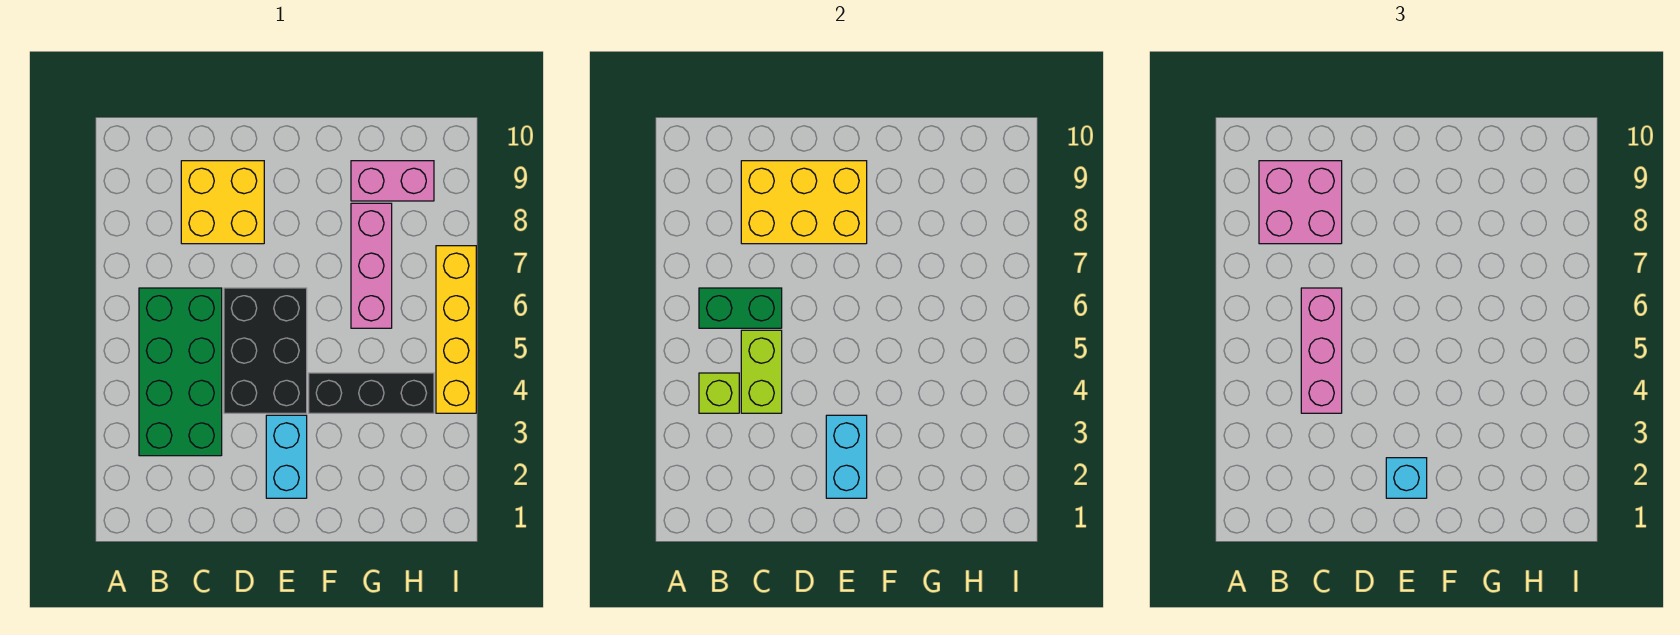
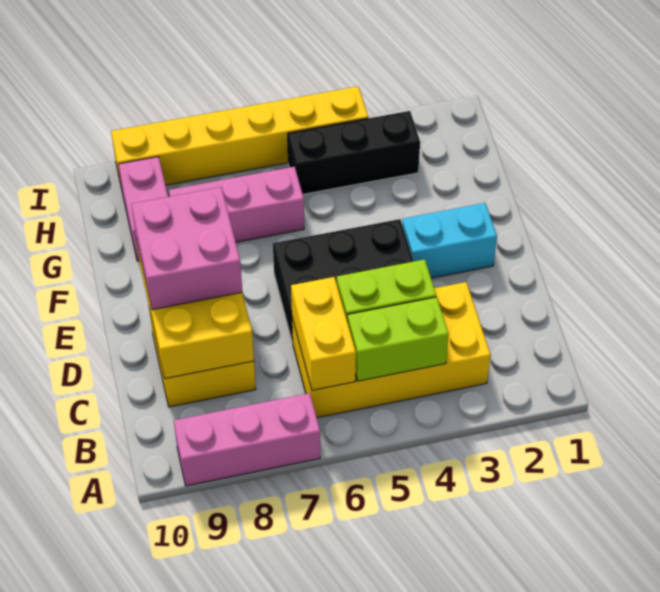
green 2x4 brick [139,288,222,456] -> yellow 2x4 brick [292,282,491,418]
lime 1x1 brick [699,373,739,413] -> lime 1x2 brick [347,297,449,381]
green 1x2 brick [699,288,782,328] -> yellow 1x2 brick [291,277,356,390]
pink 2x2 brick [1259,161,1342,244] -> pink 2x2 brick moved to [131,187,242,310]
pink 1x3 brick [1301,288,1342,413] -> pink 1x3 brick moved to [174,393,320,486]
cyan 1x2 brick [826,415,867,498] -> none
cyan 1x1 brick [1386,458,1427,498] -> none
black 1x3 brick [309,373,434,413] -> black 1x3 brick turned to [288,111,420,194]
yellow 1x4 brick [436,246,476,413] -> yellow 1x6 brick [111,86,368,188]

